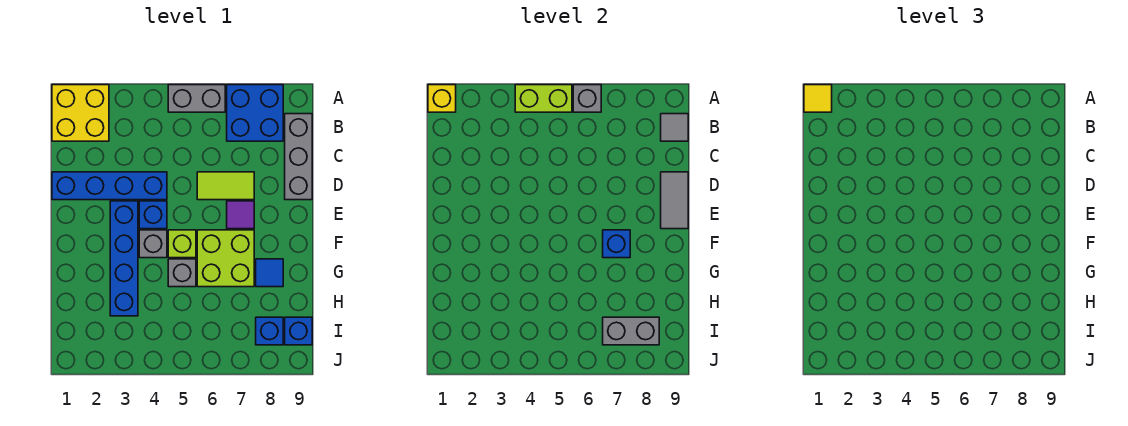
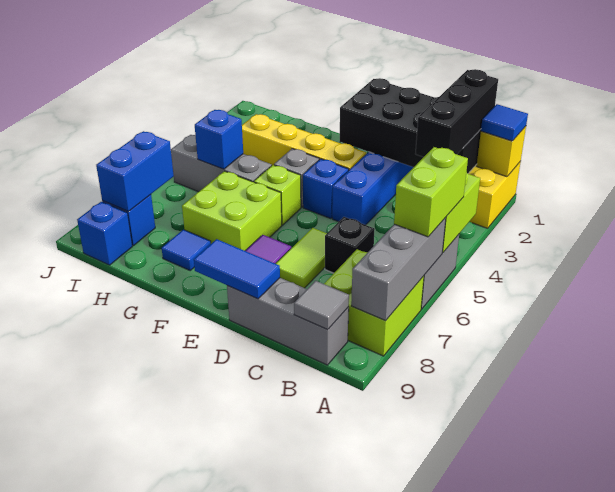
yellow 1x1 tile [804,85,832,112] -> blue 1x1 tile [481,104,528,141]
none -> lime 1x2 brick [394,147,468,237]
grey 1x1 brick [573,85,601,112] -> grey 1x3 brick [351,217,446,320]
blue 2x2 brick [227,85,283,141] -> lime 2x2 brick [324,249,424,356]
none -> black 2x4 brick [339,78,481,174]
none -> black 1x3 brick [415,69,498,157]
none -> black 1x1 brick [325,217,375,273]
grey 1x2 tile [661,172,688,229] -> blue 1x2 tile [194,239,280,299]
blue 1x4 brick [110,201,138,316] -> yellow 1x4 brick [242,114,366,170]
blue 1x1 brick [603,230,630,258] -> blue 1x1 brick moved to [195,110,243,169]
grey 1x1 brick [168,259,196,287] -> grey 1x3 brick [171,135,272,192]
grey 1x2 brick [603,317,659,345] -> blue 1x2 brick [96,131,174,211]

